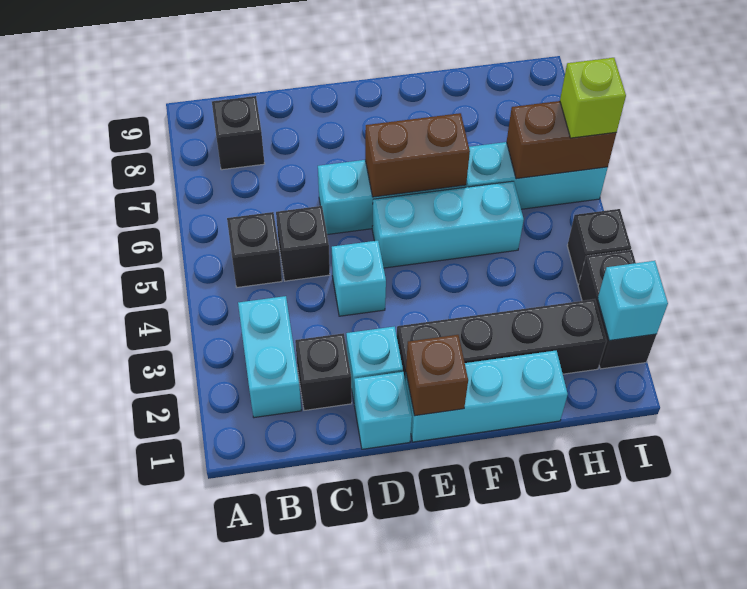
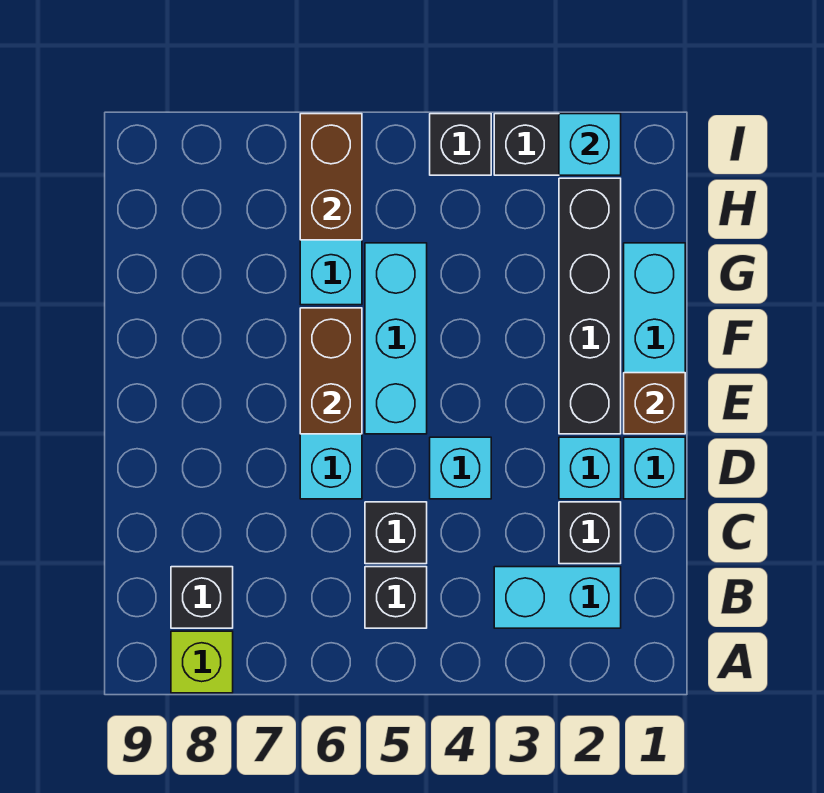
lime 1x1 brick [560,58,626,138] -> lime 1x1 brick moved to [171,631,233,693]

